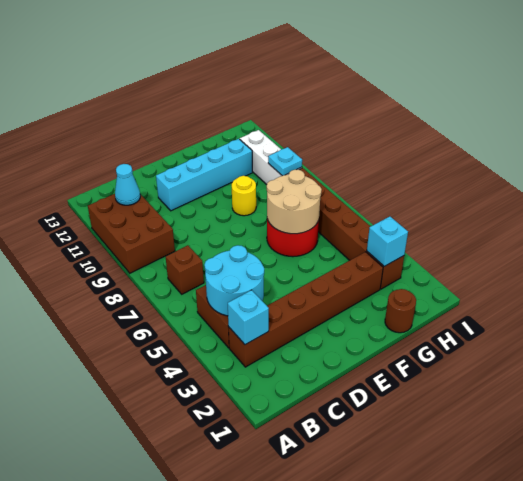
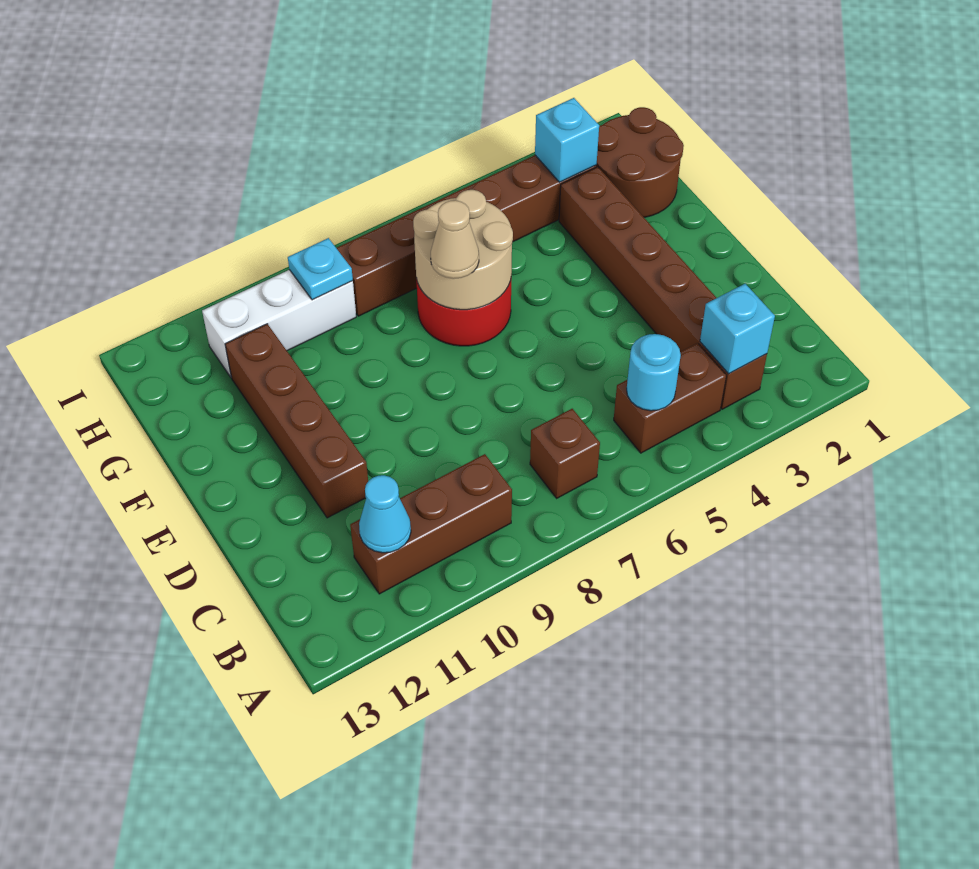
brown 2x3 brick [88,194,175,273] -> brown 1x3 brick [350,454,512,594]
cyan 2x2 round brick [204,245,264,316] -> cyan 1x1 round brick [627,334,681,411]
cyan 1x4 brick [156,139,252,211] -> brown 1x4 brick [225,324,368,518]
none -> tan 1x1 cone [431,200,479,279]
yellow 1x1 round brick [232,176,256,216] -> none
brown 1x1 round brick [385,289,416,333] -> brown 2x2 round brick [596,107,684,217]

